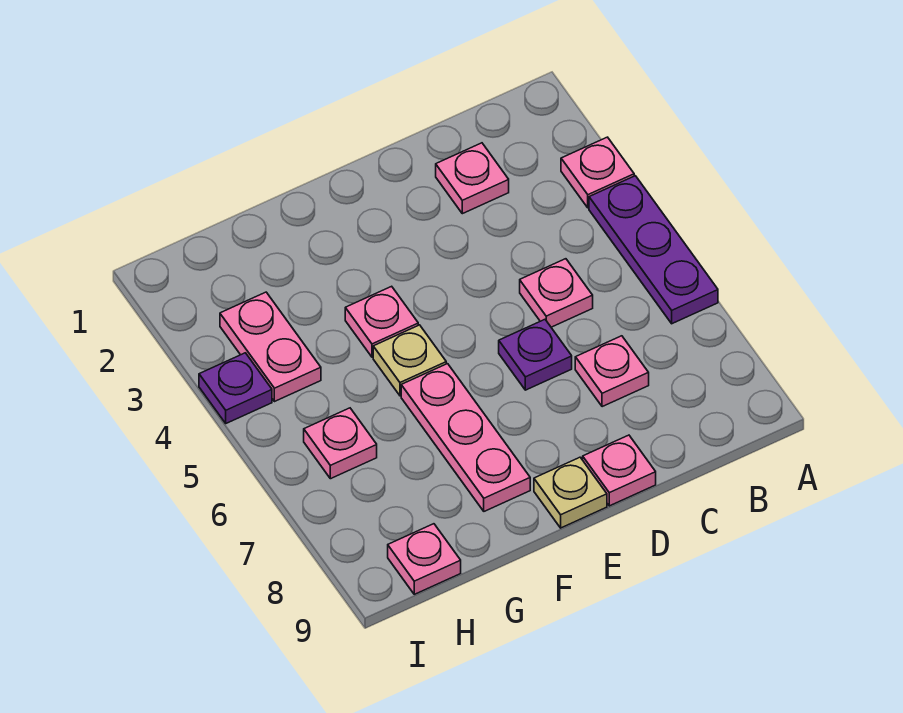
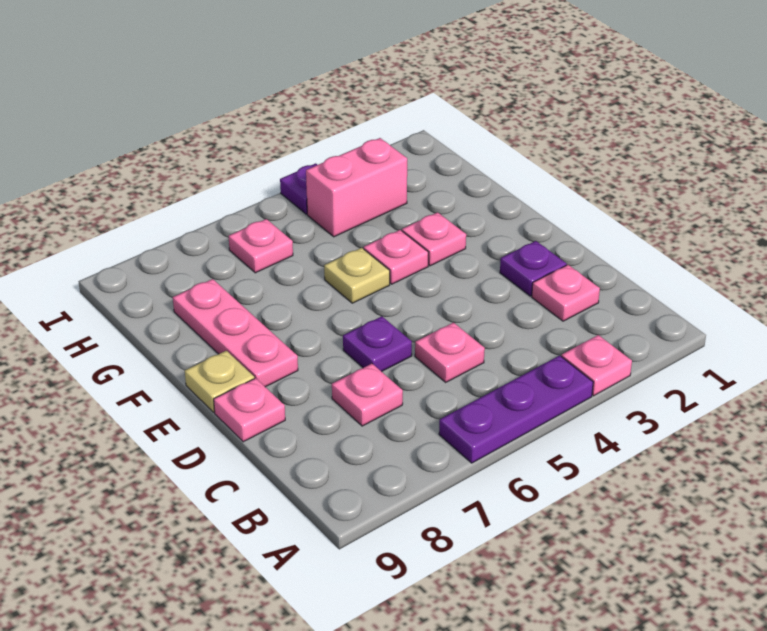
none -> purple 1x1 plate [500,241,566,296]
pink 1x3 plate [401,364,530,511] -> pink 1x3 plate turned to [173,279,298,387]
pink 1x2 plate [220,292,321,402] -> pink 1x2 brick [306,138,407,237]
pink 1x1 plate [388,524,461,594] -> pink 1x1 plate moved to [402,212,466,266]

